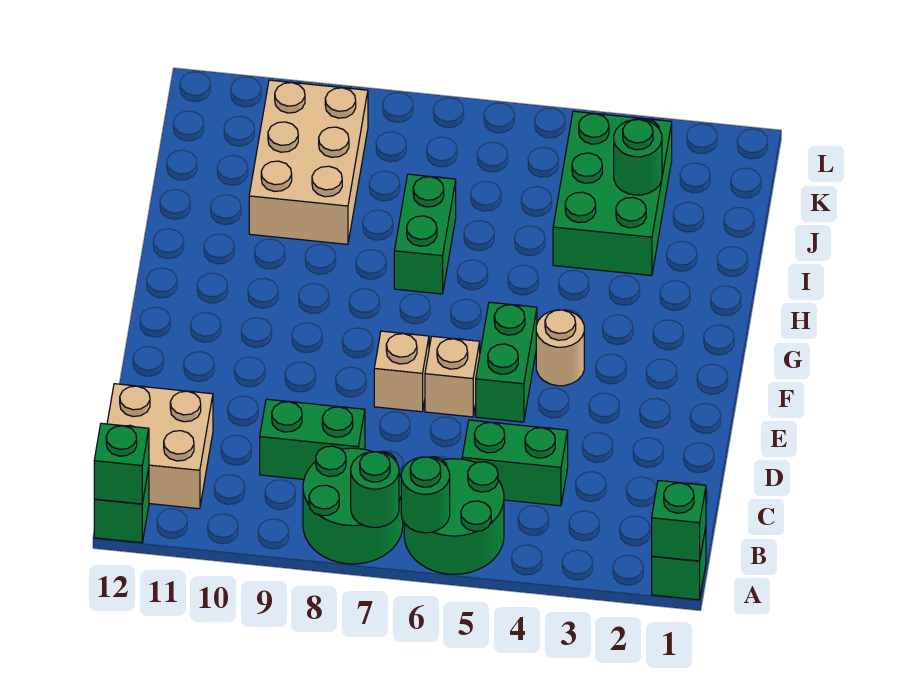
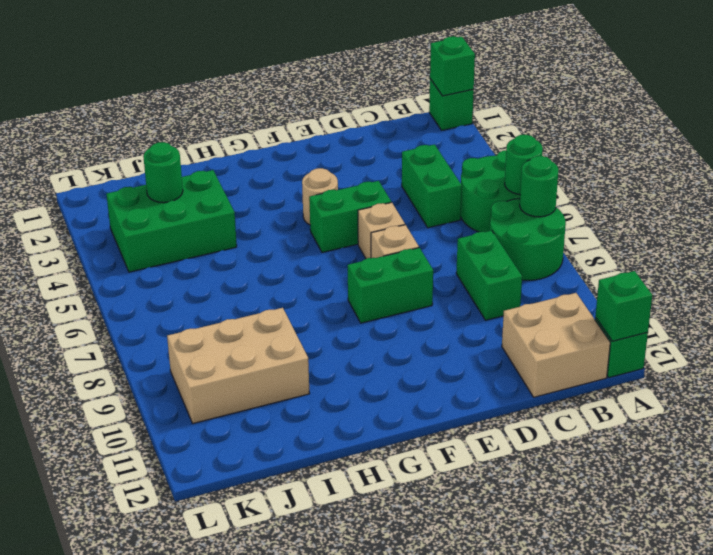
green 1x2 brick [394,174,456,294] -> green 1x2 brick moved to [348,248,433,323]

